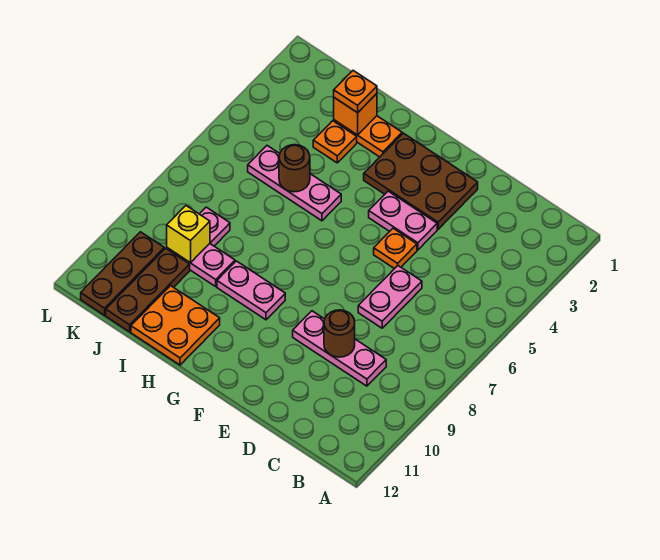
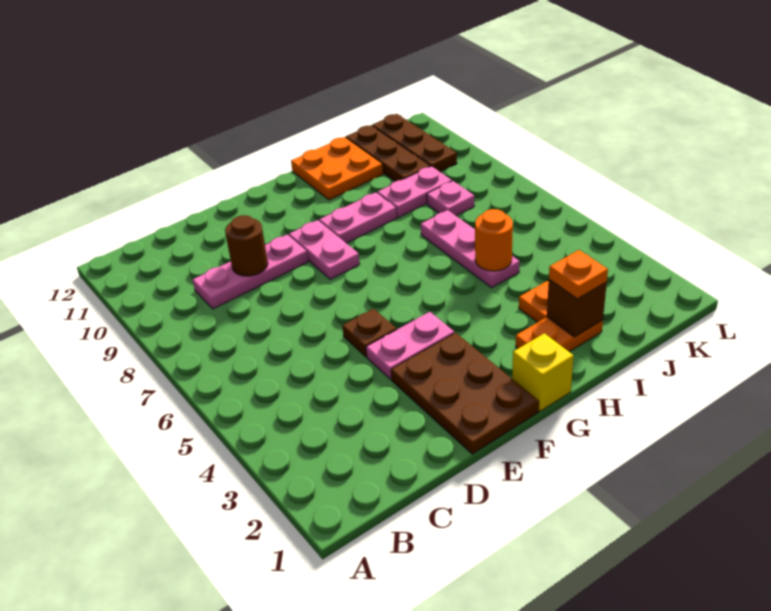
pink 1x2 plate [358,266,422,328] -> pink 1x2 plate moved to [289,220,360,279]
brown 2x3 plate [364,133,478,229] -> brown 2x3 plate turned to [391,333,539,454]
orange 1x1 plate [374,228,417,269] -> brown 1x1 plate [342,309,397,357]
pink 1x3 plate [248,146,341,221] -> pink 1x3 plate turned to [421,210,520,288]
orange 1x1 brick [334,94,377,135] -> brown 1x1 brick [547,279,607,337]
brown 1x1 round brick [279,145,310,192] -> orange 1x1 round brick [475,209,513,271]
yellow 1x1 brick [167,206,210,263] -> yellow 1x1 brick moved to [512,333,573,411]

